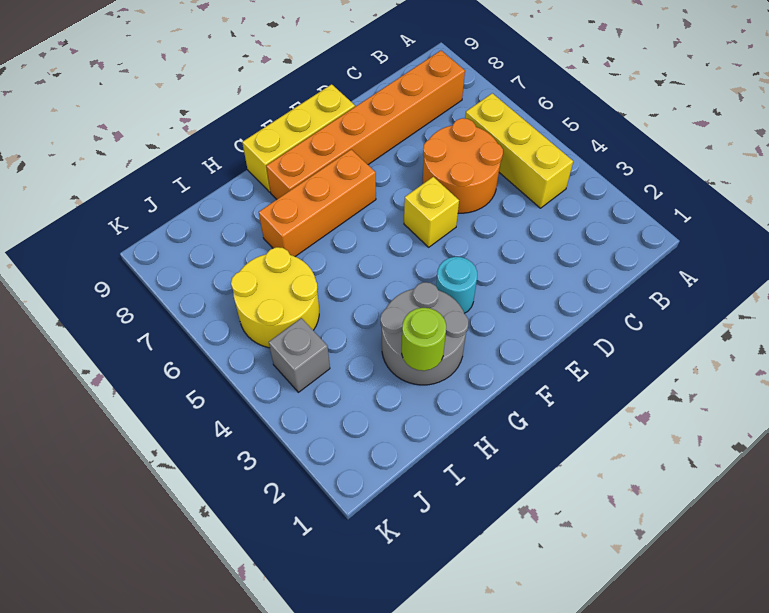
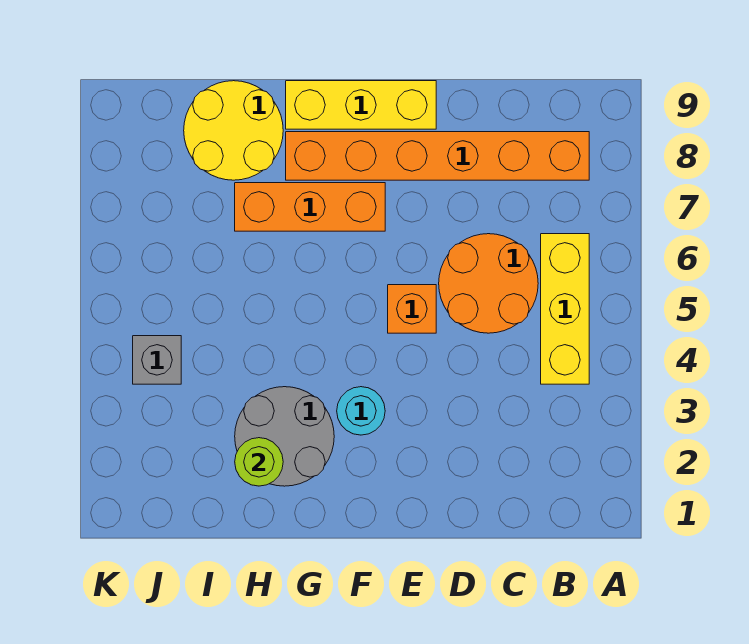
yellow 1x1 brick [404,177,459,247] -> orange 1x1 brick [388,285,436,333]
yellow 2x2 round brick [231,247,319,348] -> yellow 2x2 round brick moved to [184,81,283,180]

